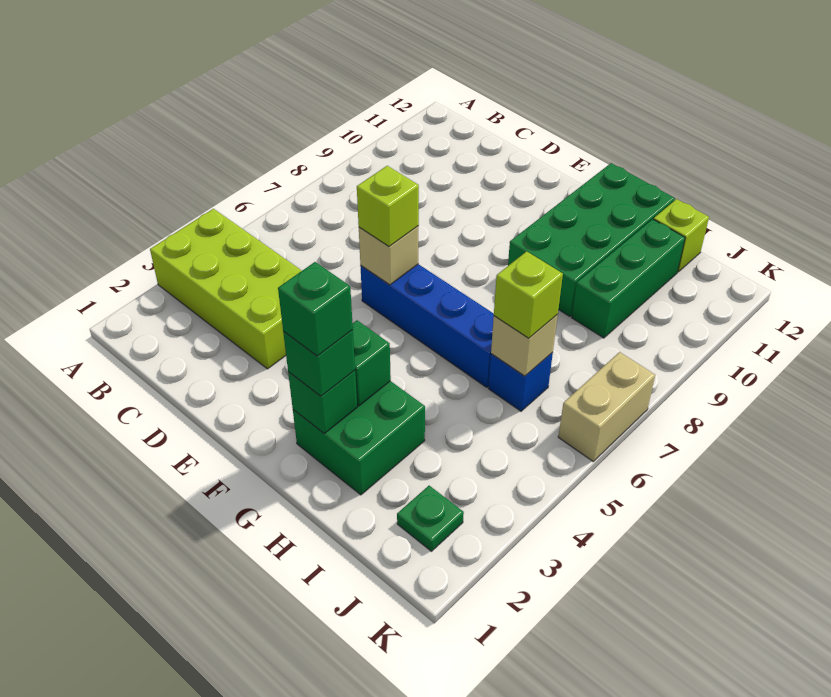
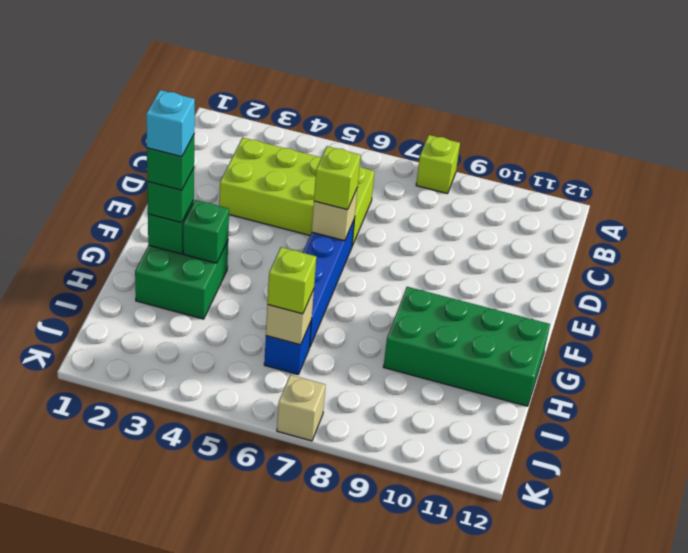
lime 2x4 brick [150,209,302,369] -> lime 2x4 brick turned to [219,138,375,246]
none -> cyan 1x1 brick [146,90,195,157]
green 1x3 brick [572,219,685,338] -> none
lime 1x1 brick [653,199,709,272] -> lime 1x1 brick moved to [416,135,460,194]
green 1x1 plate [397,486,464,551] -> none
tan 1x2 brick [558,352,655,461] -> tan 1x1 brick [277,375,326,441]

